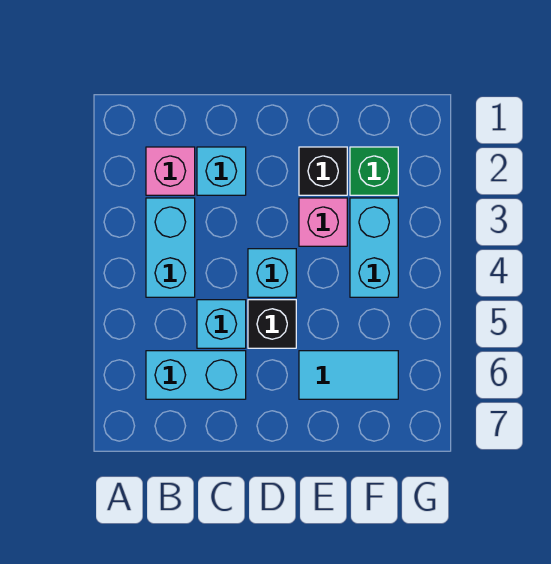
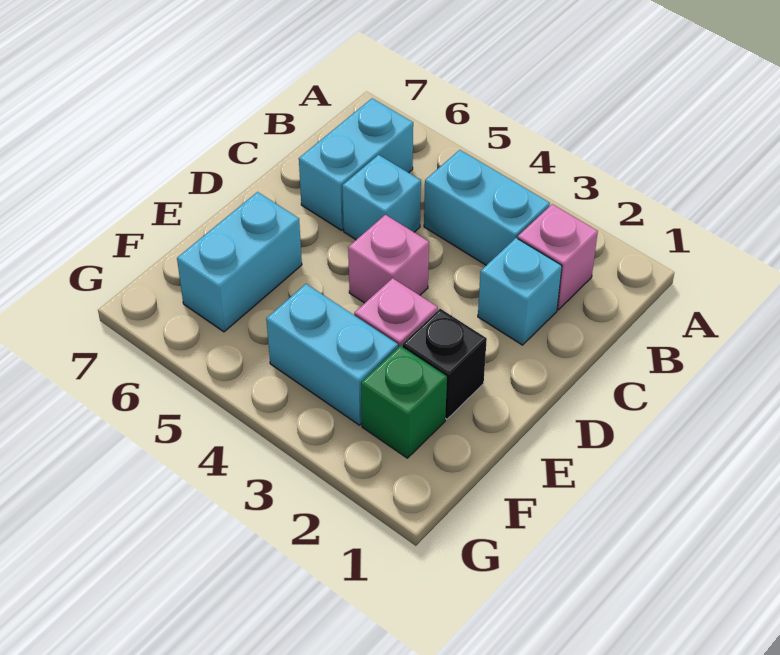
cyan 1x1 brick [248,249,296,297] -> pink 1x1 brick [348,215,429,303]
black 1x1 brick [248,300,296,348] -> none
cyan 1x2 tile [299,351,398,399] -> cyan 1x2 brick [177,192,302,332]

